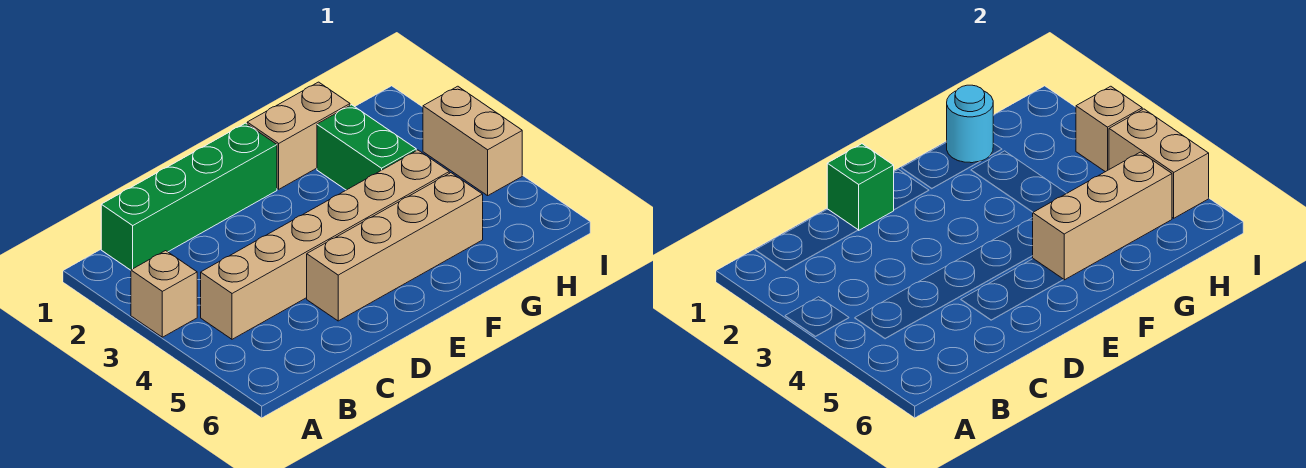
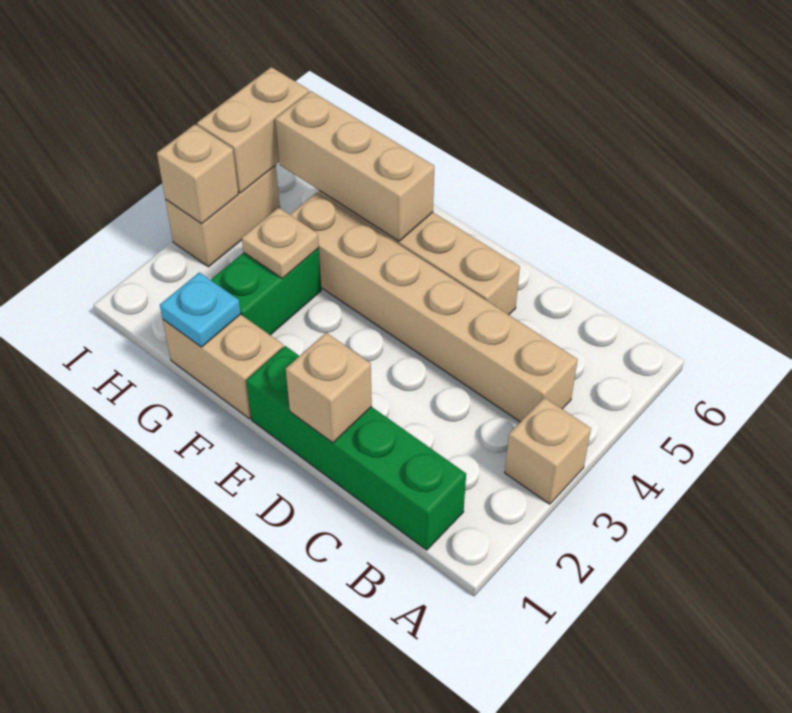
green 1x1 brick [827,144,894,230] -> tan 1x1 brick [286,333,372,443]
cyan 1x1 round brick [947,85,993,163] -> cyan 1x1 plate [160,272,241,347]
none -> tan 1x1 plate [242,208,319,279]

